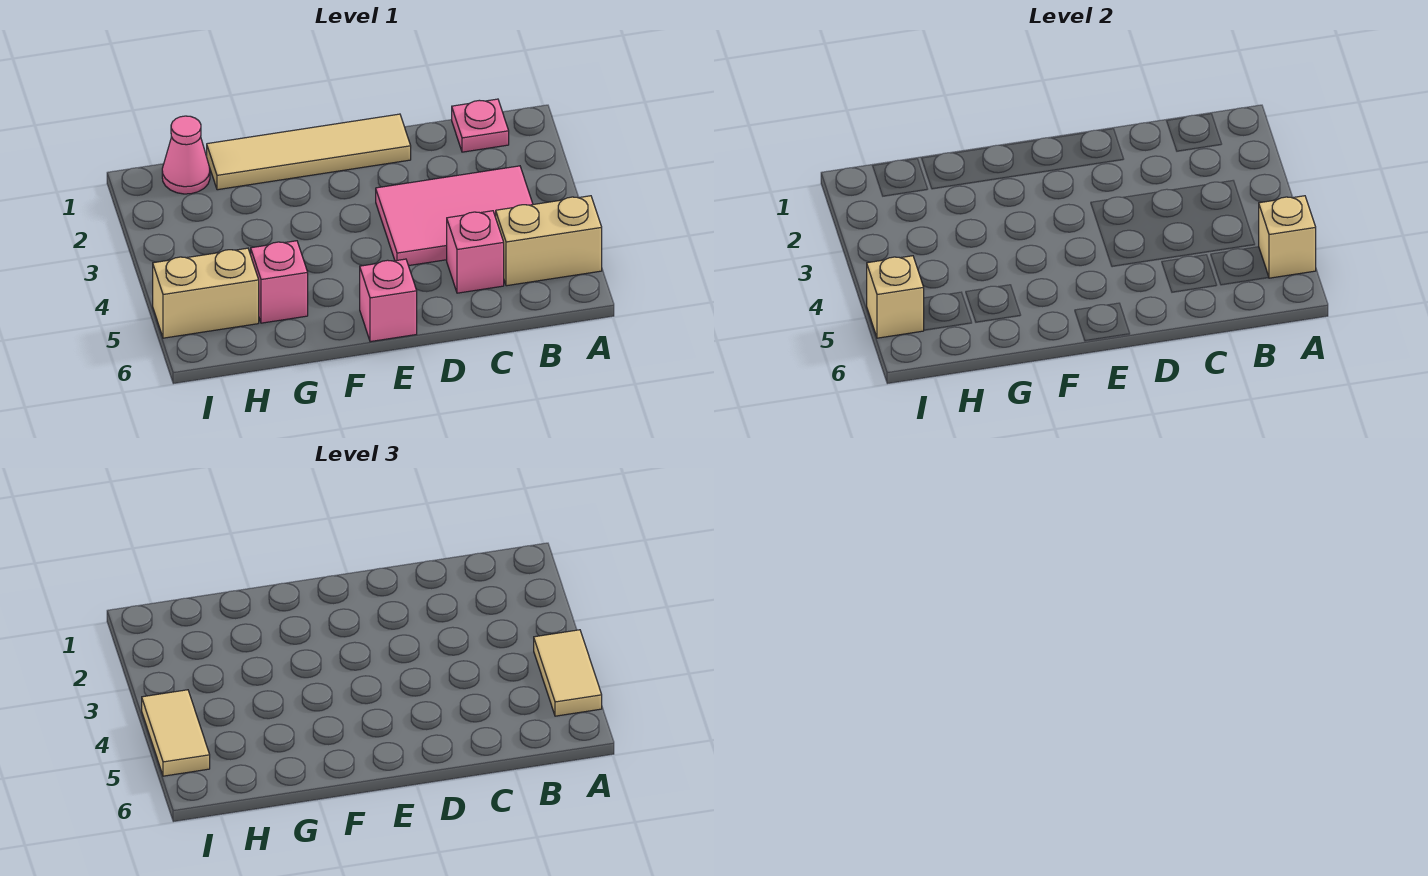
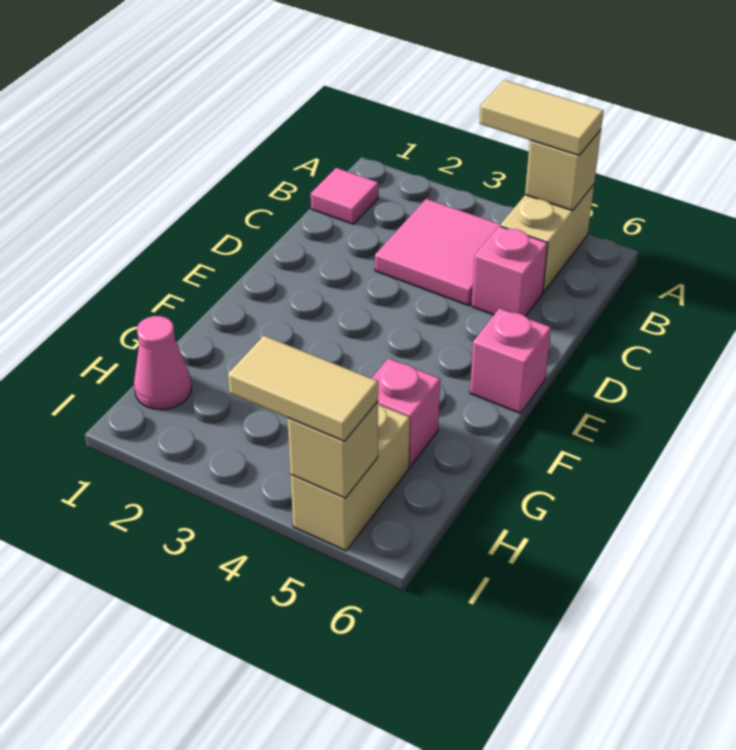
pink 1x1 plate [452,99,509,152] -> pink 1x1 tile [311,168,378,224]
pink 2x3 tile [376,166,533,266] -> pink 2x2 tile [375,199,500,306]
tan 1x4 tile [207,114,411,190] -> none

